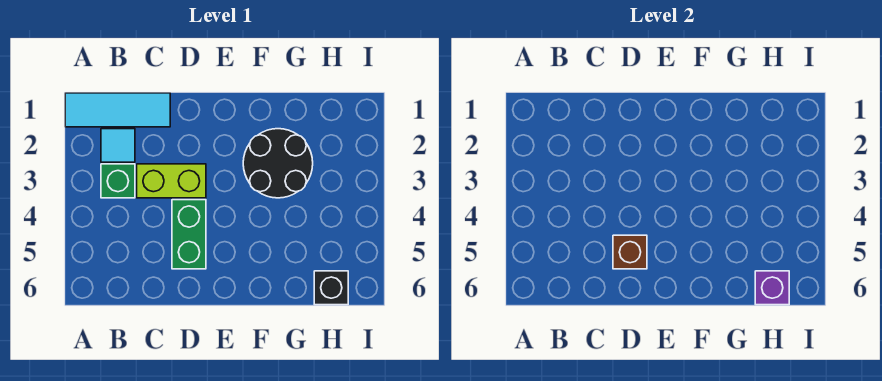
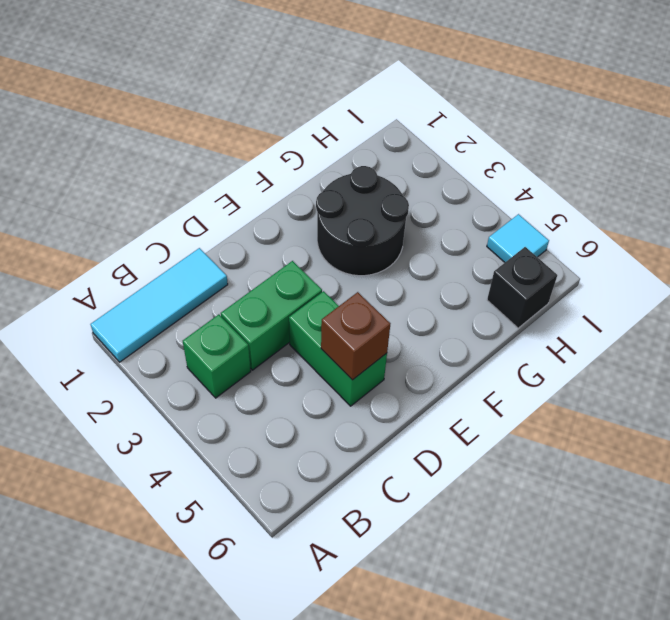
cyan 1x1 tile [101,129,135,162] -> cyan 1x1 tile moved to [487,214,549,262]
lime 1x2 brick [137,164,206,198] -> green 1x2 brick [221,261,322,370]
purple 1x1 brick [755,271,789,305] -> none

